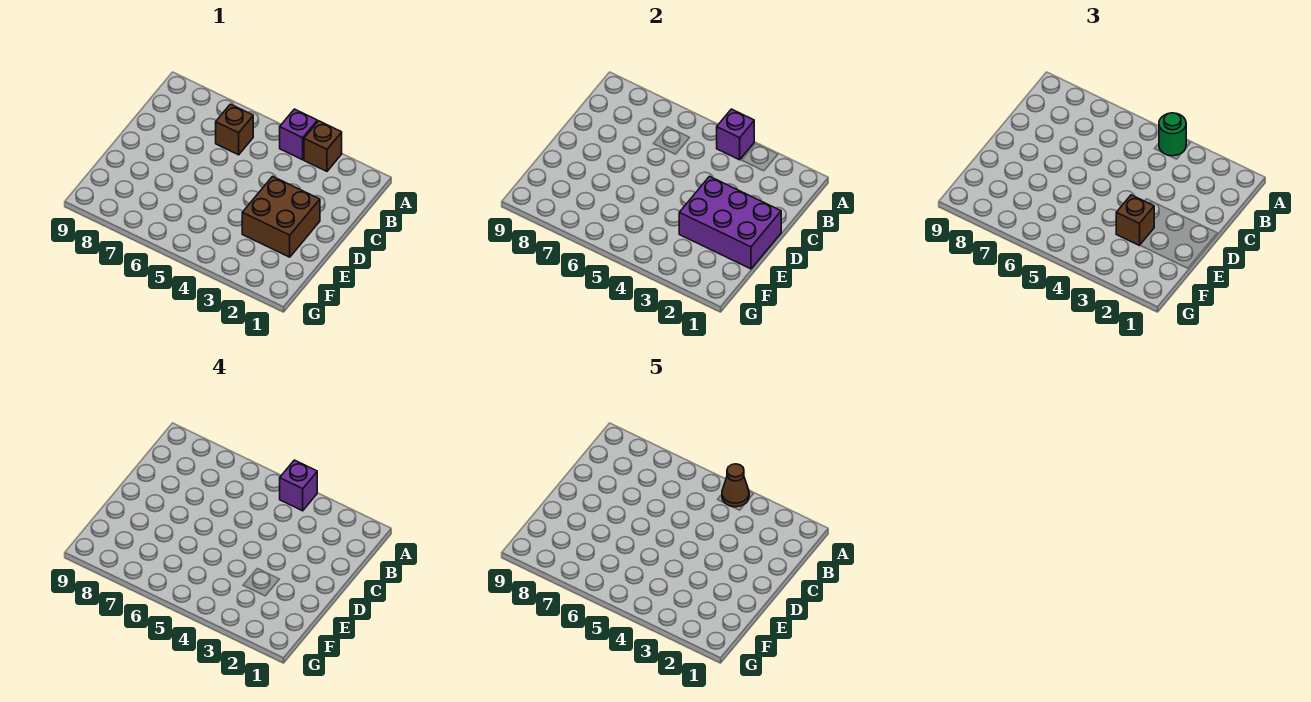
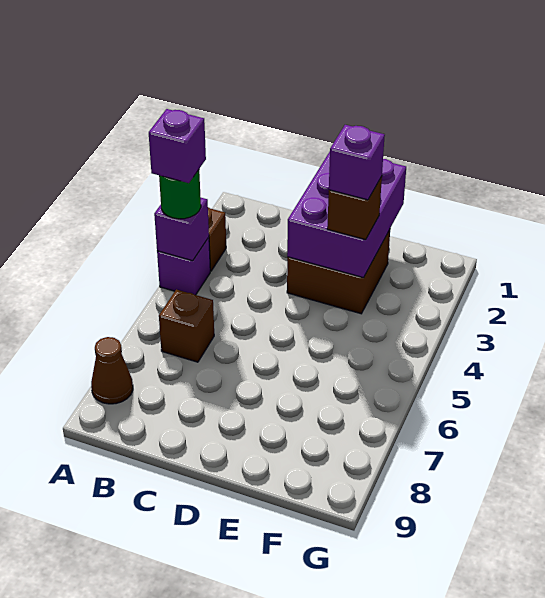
brown 1x1 cone [722,464,749,507] -> brown 1x1 cone moved to [91,337,133,404]
none -> purple 1x1 brick [329,125,385,200]

